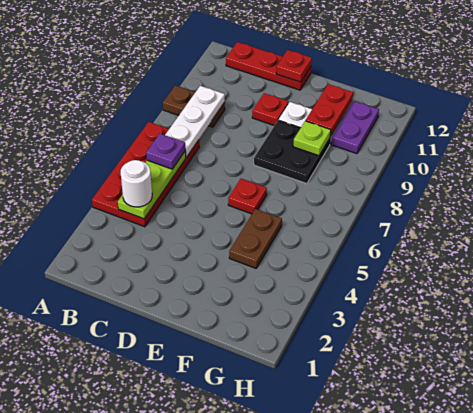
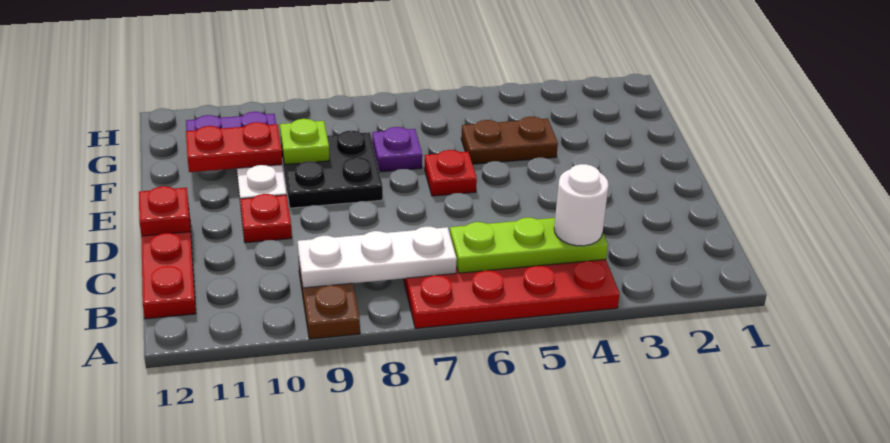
purple 1x1 plate [146,134,185,169] -> purple 1x1 plate moved to [372,127,422,172]

